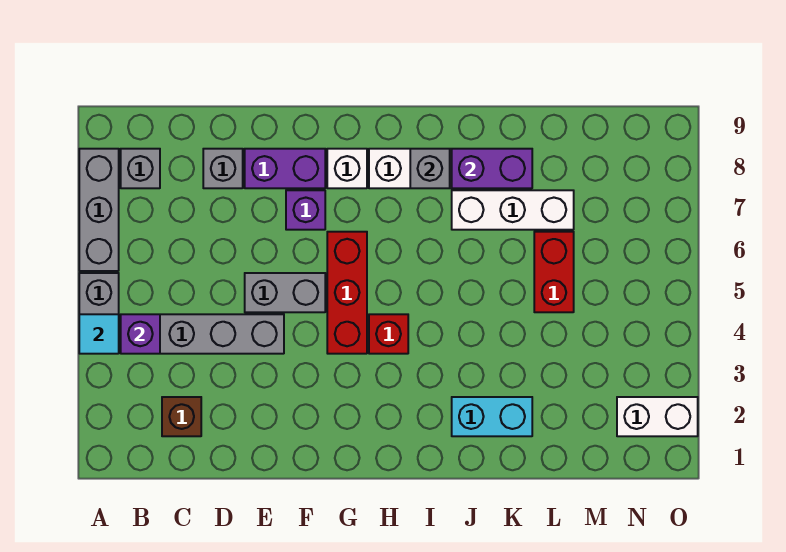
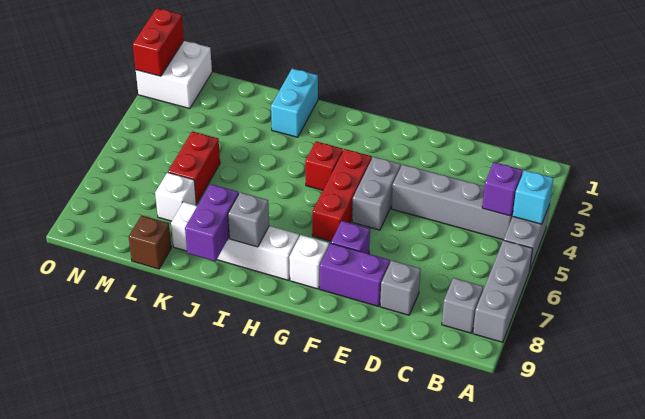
cyan 1x1 tile [79,314,119,354] -> cyan 1x1 brick [513,170,553,224]
brown 1x1 brick [162,397,201,436] -> brown 1x1 brick moved to [129,215,171,269]
grey 1x2 brick [245,273,325,312] -> grey 1x2 brick turned to [352,157,401,230]
cyan 1x2 brick [452,397,532,436] -> cyan 1x2 brick turned to [271,69,318,137]
white 1x3 brick [452,190,574,230] -> white 1x1 brick [155,172,196,221]
purple 1x2 brick [452,149,532,188] -> purple 1x2 brick turned to [185,184,239,261]
white 1x2 brick [617,397,698,436] -> white 2x2 brick [136,41,212,109]
none -> red 1x2 brick [133,8,184,76]

